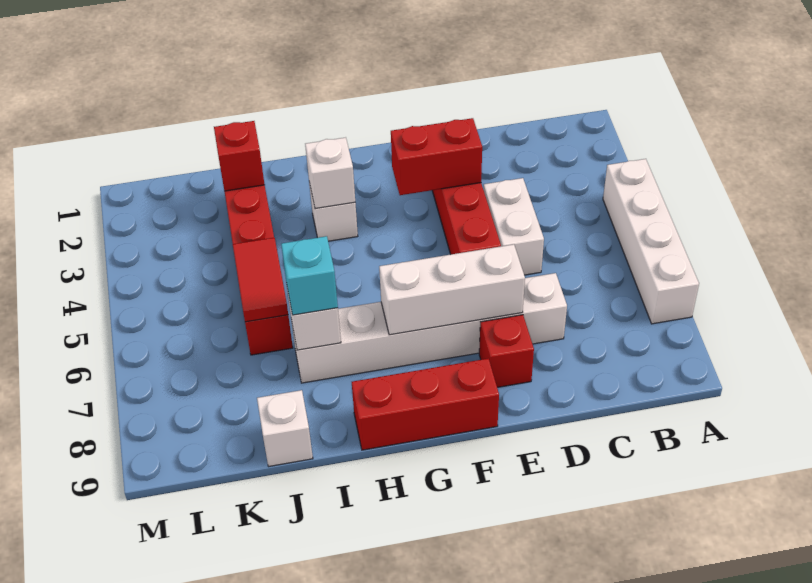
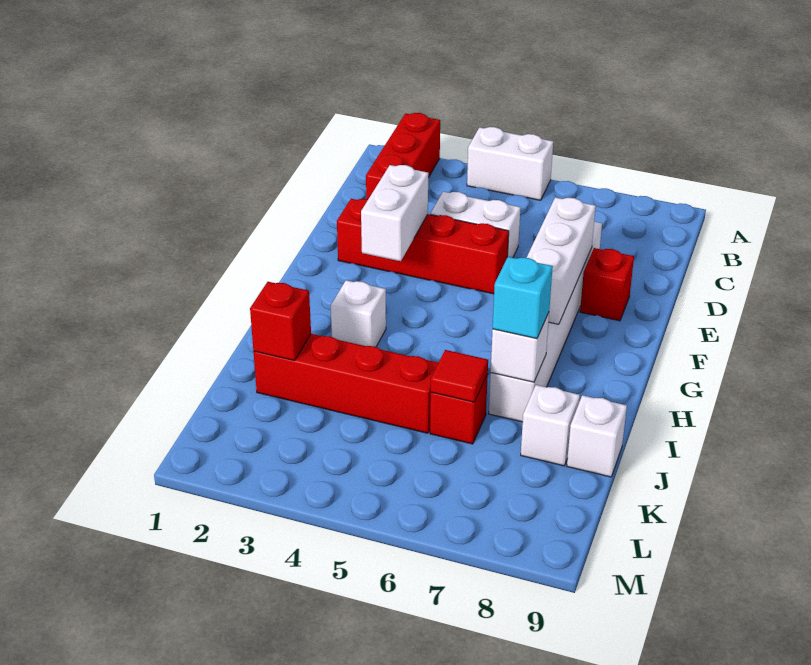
white 1x4 brick [603,159,699,324] -> white 1x2 brick [467,127,553,200]
red 1x2 brick [391,118,482,195] -> white 1x2 brick [361,165,428,261]
red 1x3 brick [352,358,499,450] -> red 1x3 brick moved to [366,113,440,199]
white 1x1 brick [305,137,355,209] -> white 1x1 brick moved to [521,385,580,466]
red 1x2 tile [233,238,288,322] -> red 1x1 tile [431,350,488,402]

